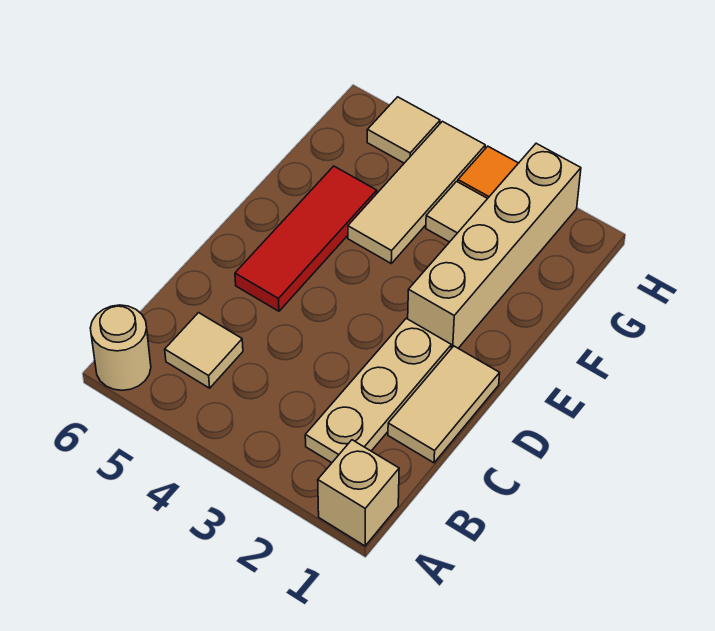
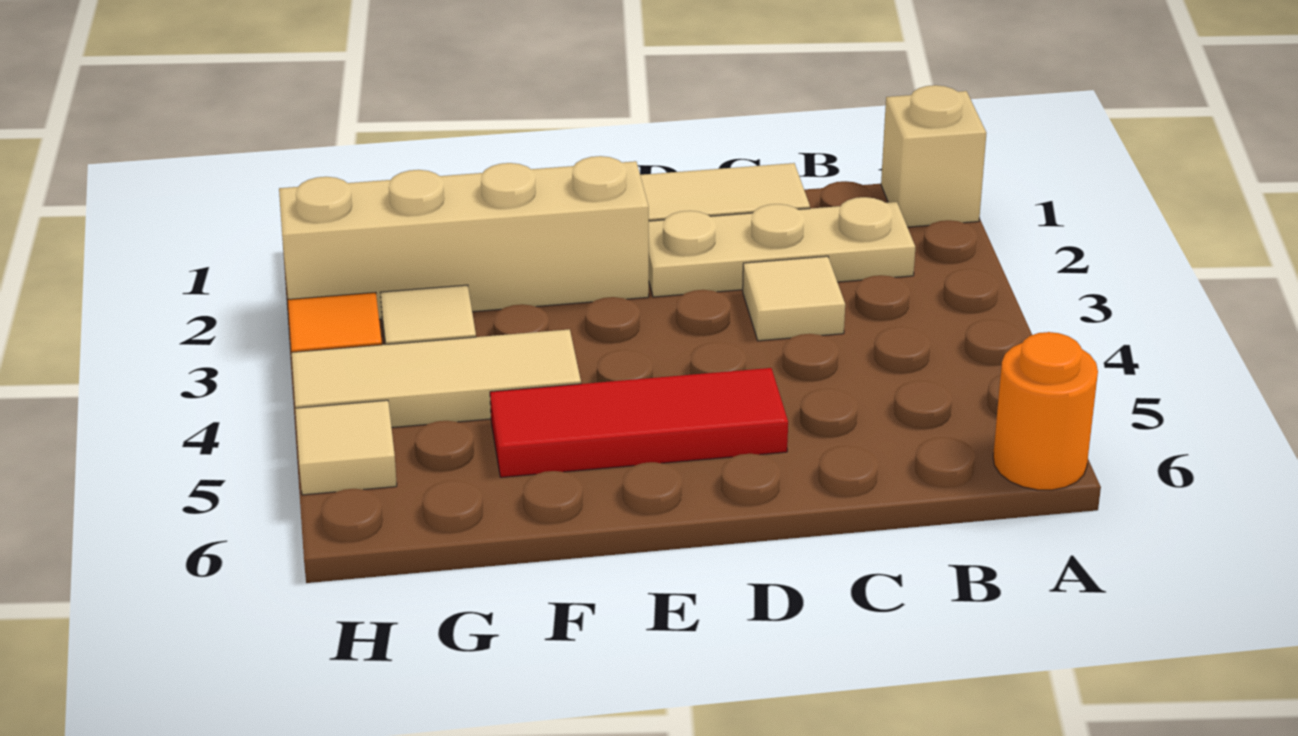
tan 1x1 round brick [90,305,151,390] -> orange 1x1 round brick [993,332,1098,490]
tan 1x1 tile [165,313,243,388] -> tan 1x1 tile moved to [743,256,845,341]

